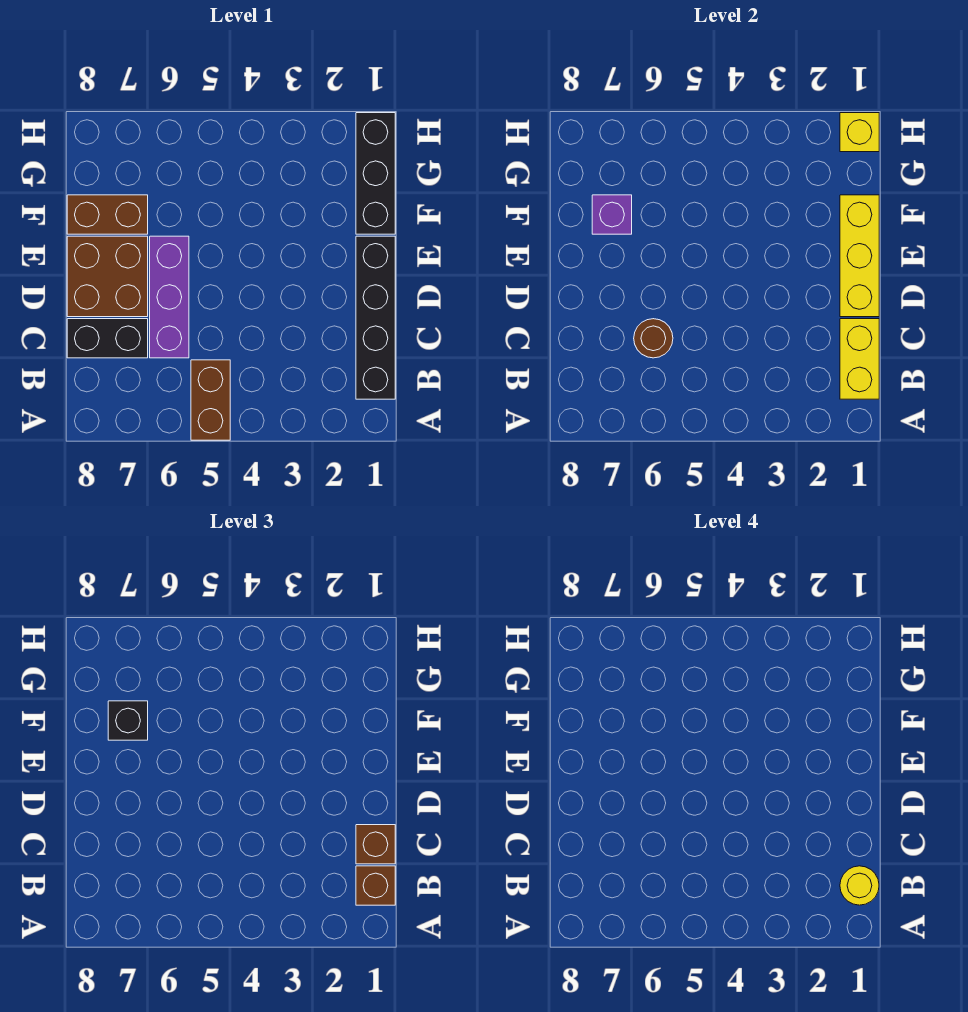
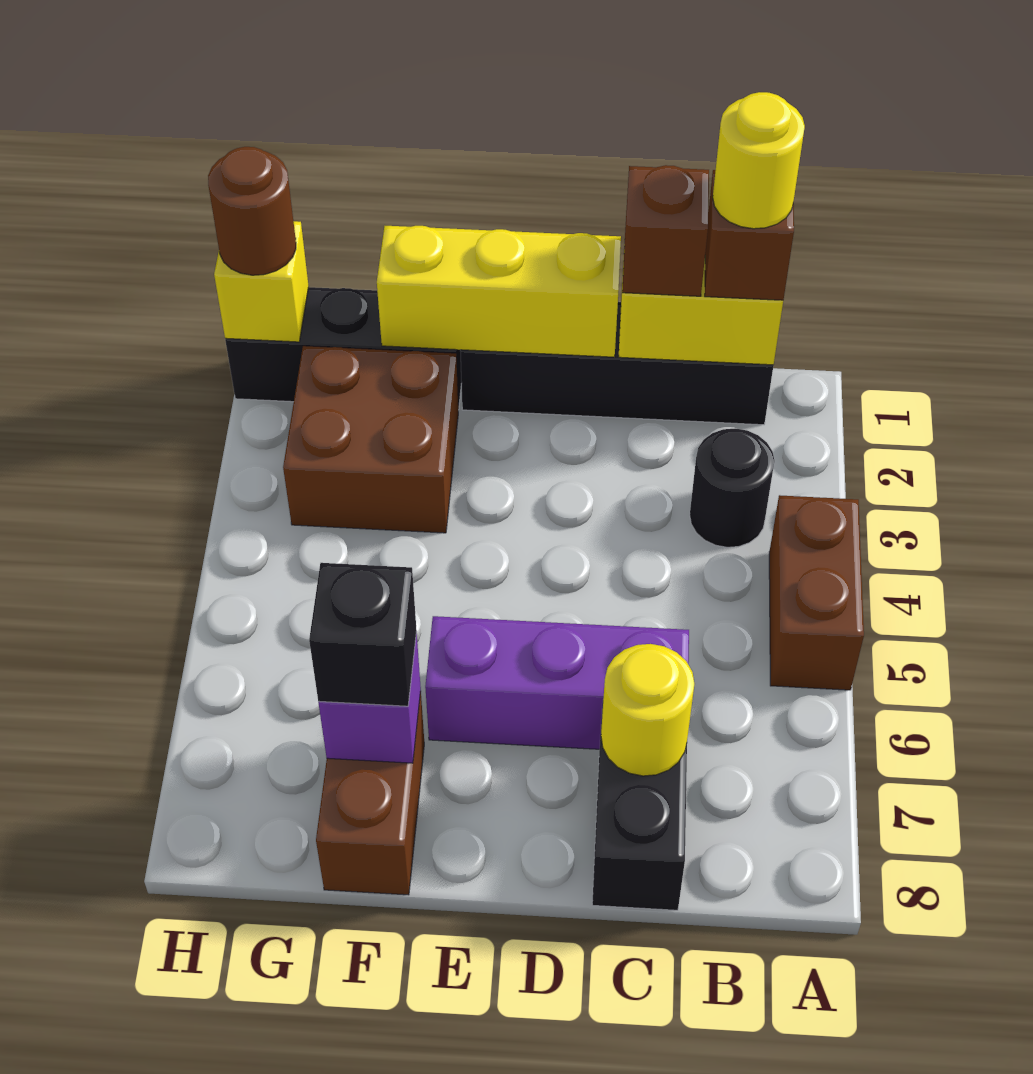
brown 1x2 brick [191,360,230,440] -> brown 1x2 brick turned to [769,495,864,690]
none -> black 1x1 round brick [690,428,774,547]
brown 1x1 round brick [634,319,673,358] -> brown 1x1 round brick moved to [208,147,296,275]
none -> yellow 1x1 round brick [601,644,694,776]
brown 2x2 brick [67,236,148,317] -> brown 2x2 brick moved to [283,346,458,533]

